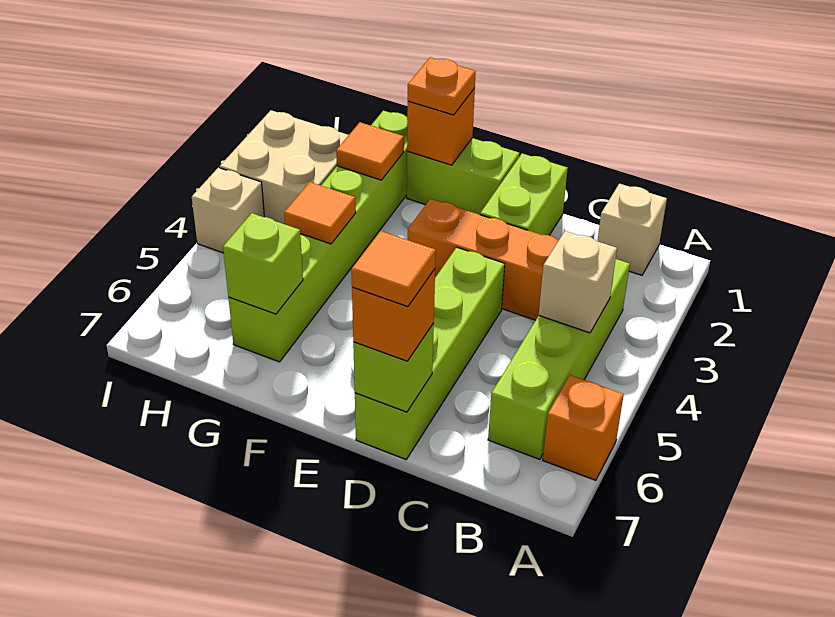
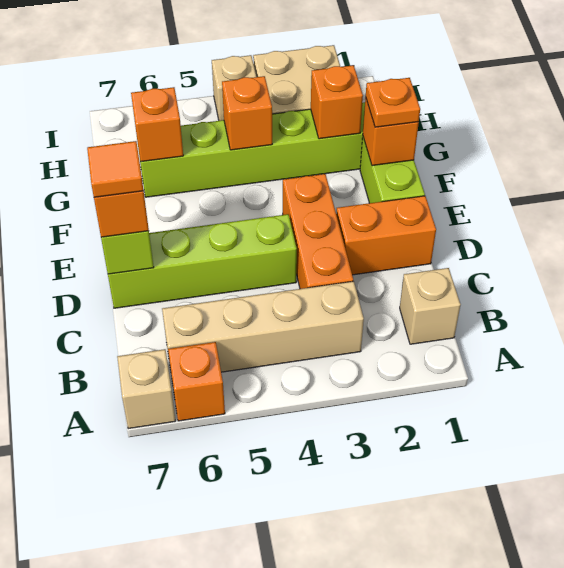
lime 1x4 brick [488,259,630,459] -> tan 1x4 brick [162,281,364,372]
tan 1x1 brick [539,231,617,333] -> tan 1x1 brick moved to [117,349,175,429]
lime 1x2 brick [480,154,568,235] -> orange 1x2 brick [336,196,436,275]
orange 1x1 tile [336,122,404,180] -> orange 1x1 brick [311,65,363,139]
orange 1x1 tile [284,182,356,244] -> orange 1x1 brick [222,76,272,150]
lime 1x1 brick [223,213,303,314] -> orange 1x1 brick [131,87,183,162]

